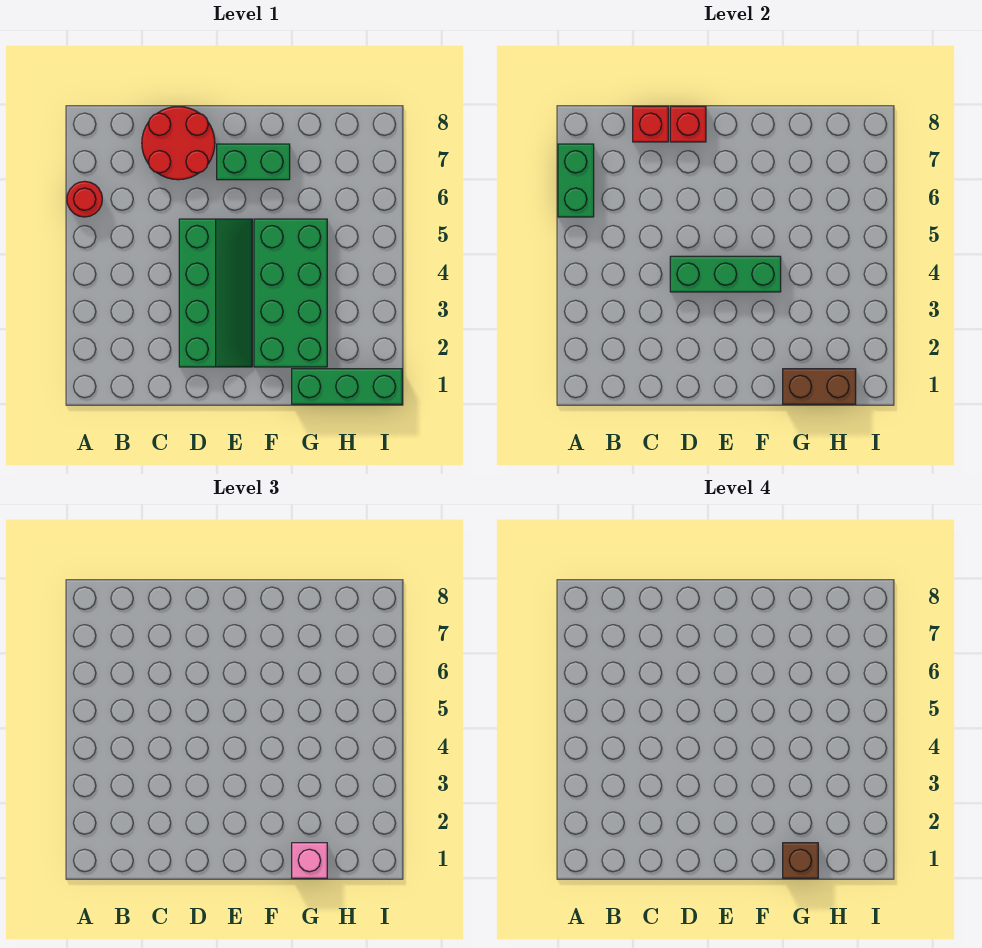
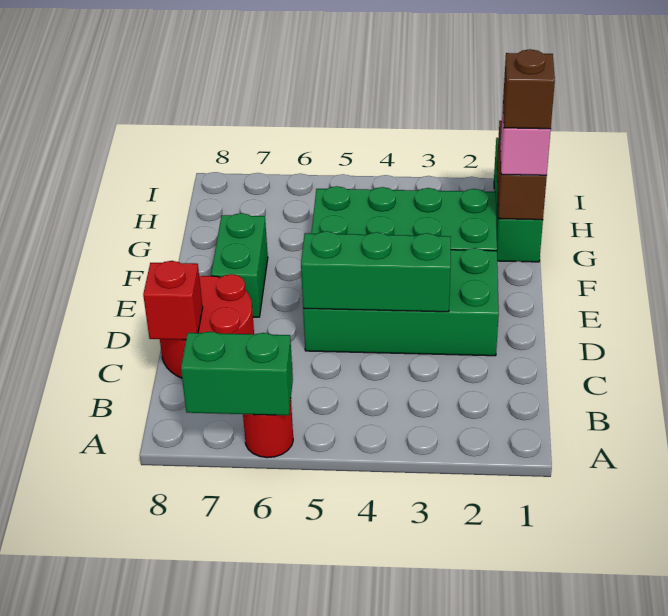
green 2x4 slope [179,219,252,367] -> green 2x4 brick [303,248,499,356]
green 1x3 brick [670,256,781,292] -> green 1x3 brick turned to [301,231,451,312]
red 1x1 brick [670,106,706,142] -> none

